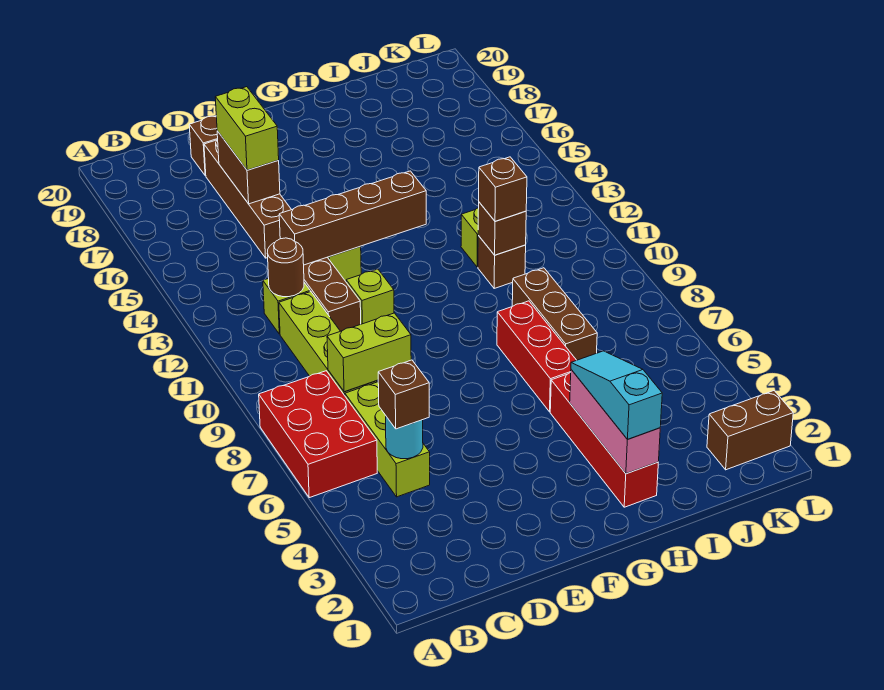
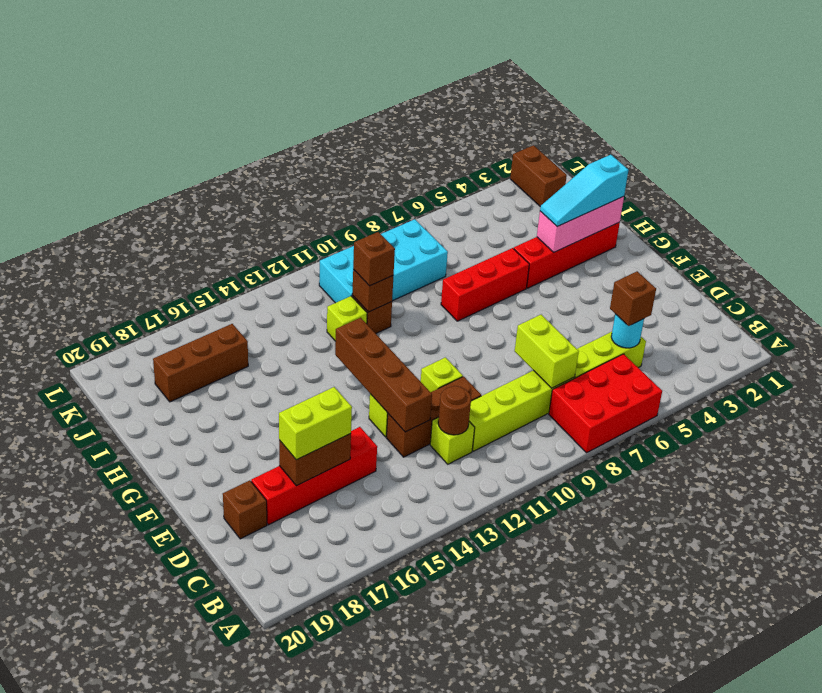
brown 1x4 brick [204,140,291,258] -> red 1x4 brick [251,427,377,525]
brown 1x3 brick [512,268,597,360] -> brown 1x3 brick moved to [153,324,248,402]
none -> cyan 2x4 brick [319,219,448,303]

